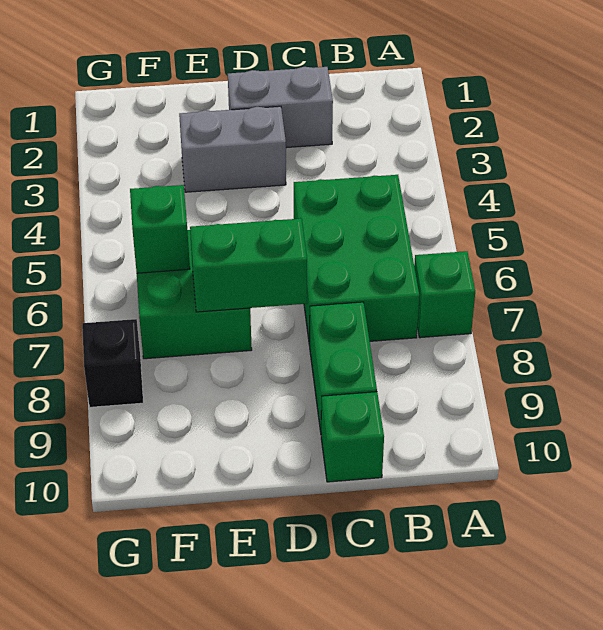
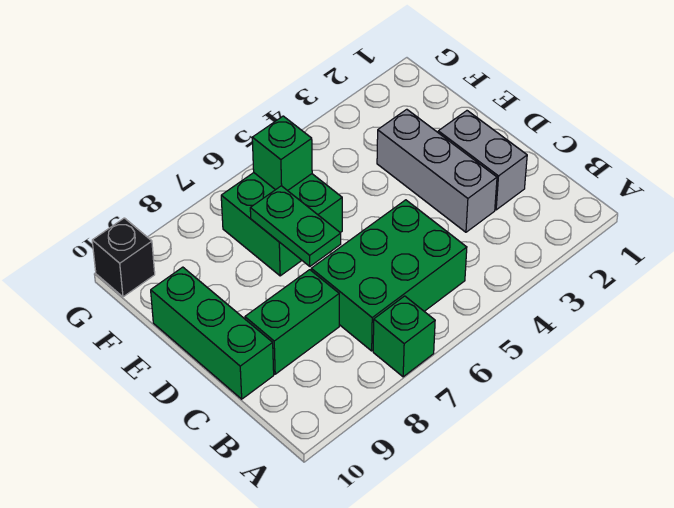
green 1x1 brick [321,392,384,482] -> green 1x3 brick [151,267,274,399]
grey 1x2 brick [179,106,286,192] -> grey 1x3 brick [377,109,497,232]
green 1x2 brick [190,219,307,312] -> green 1x2 plate [250,186,341,266]
black 1x1 brick [82,319,143,407] -> black 1x1 brick moved to [92,218,155,297]

